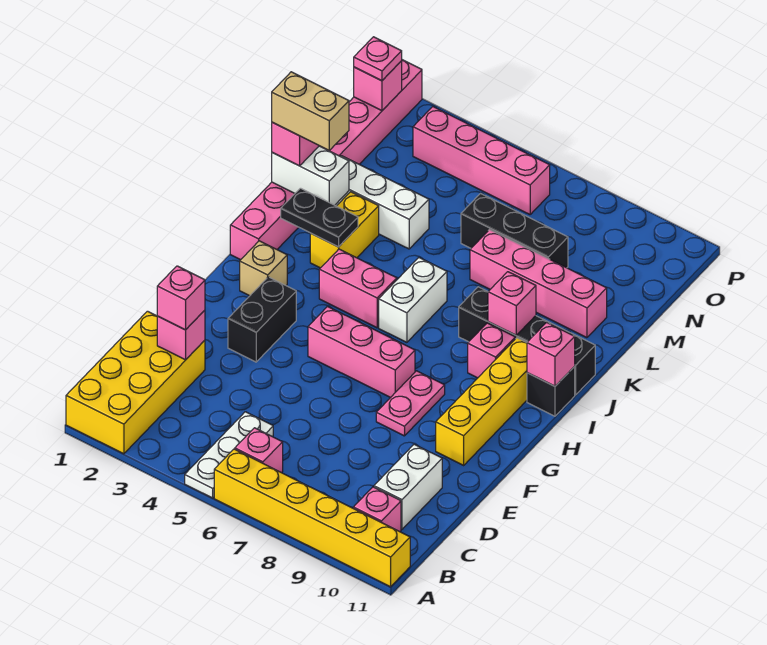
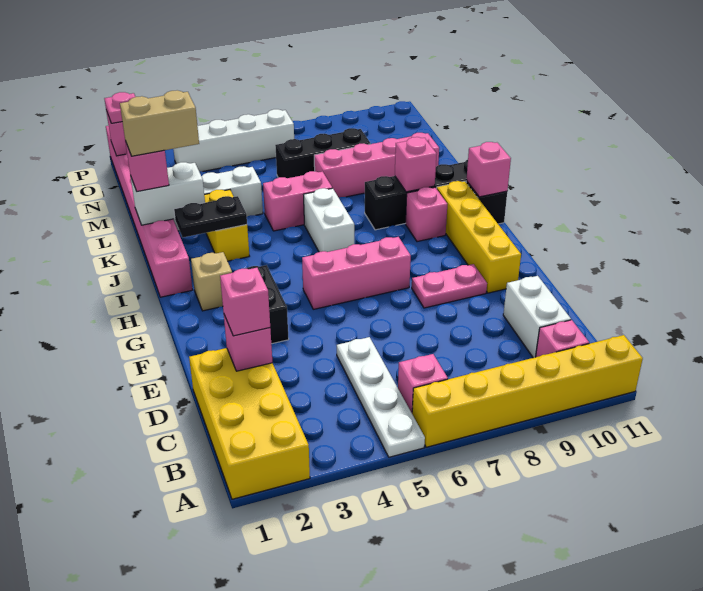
white 1x3 plate [185,412,273,498] -> white 1x4 plate [337,337,425,457]
pink 1x2 plate [376,371,445,436] -> pink 1x2 plate turned to [412,264,487,308]
pink 1x2 brick [319,249,397,328] -> pink 1x2 brick moved to [263,171,332,231]
pink 1x4 brick [413,107,550,214] -> white 1x4 brick [173,109,294,172]

